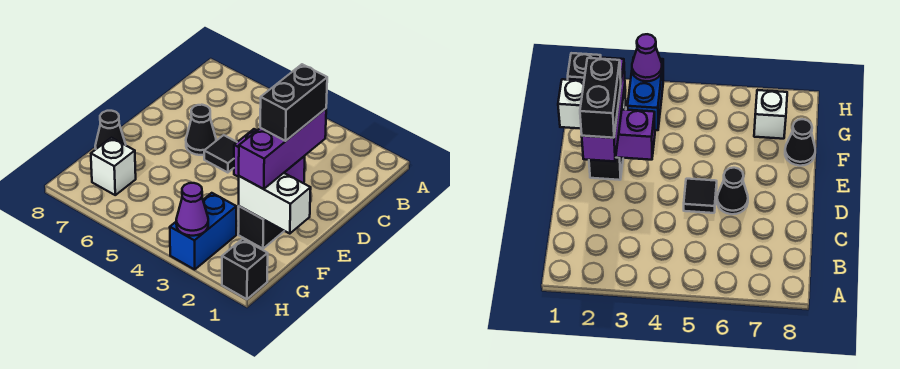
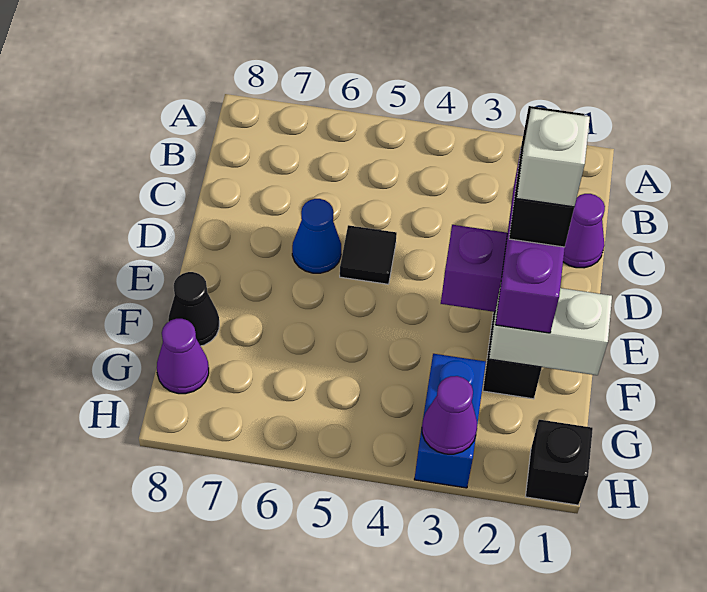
none -> purple 1x1 cone [563,194,605,268]
black 1x1 cone [186,105,216,155] -> blue 1x1 cone [292,199,341,273]
white 1x1 brick [91,138,136,195] -> white 1x1 brick moved to [517,108,590,207]
none -> purple 1x1 cone [157,319,209,394]

